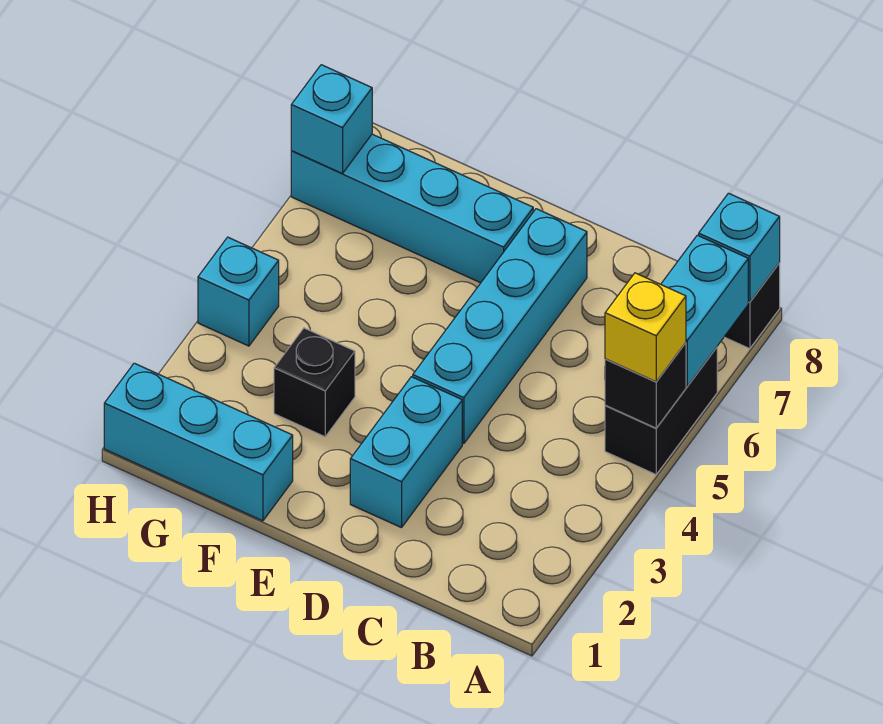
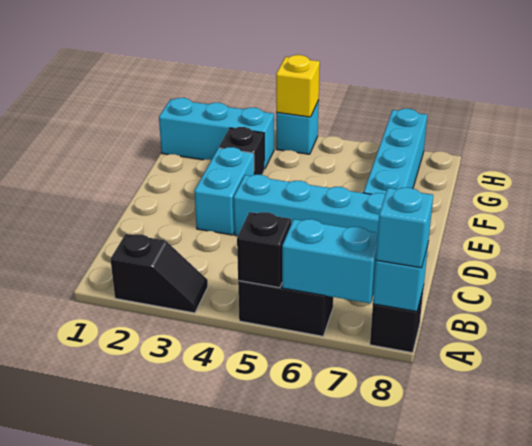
none -> black 1x2 slope [110,234,208,313]
yellow 1x1 brick [605,273,686,382] -> yellow 1x1 brick moved to [276,55,320,117]
cyan 1x2 brick [350,377,462,528] -> cyan 1x2 brick turned to [195,147,254,235]
cyan 1x3 brick [104,363,293,521] -> cyan 1x3 brick turned to [159,98,274,169]
cyan 1x1 brick [291,65,372,174] -> cyan 1x1 brick moved to [376,188,433,268]

